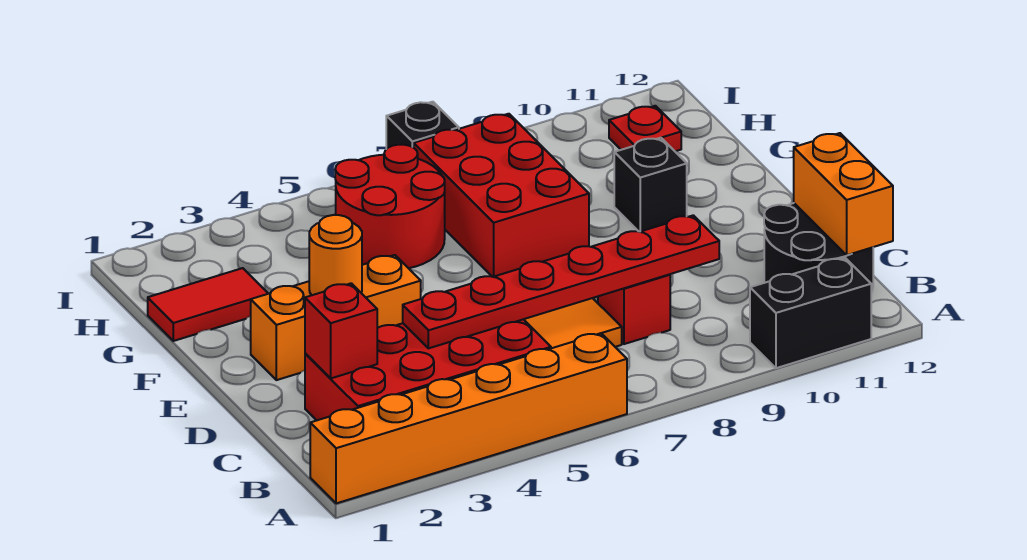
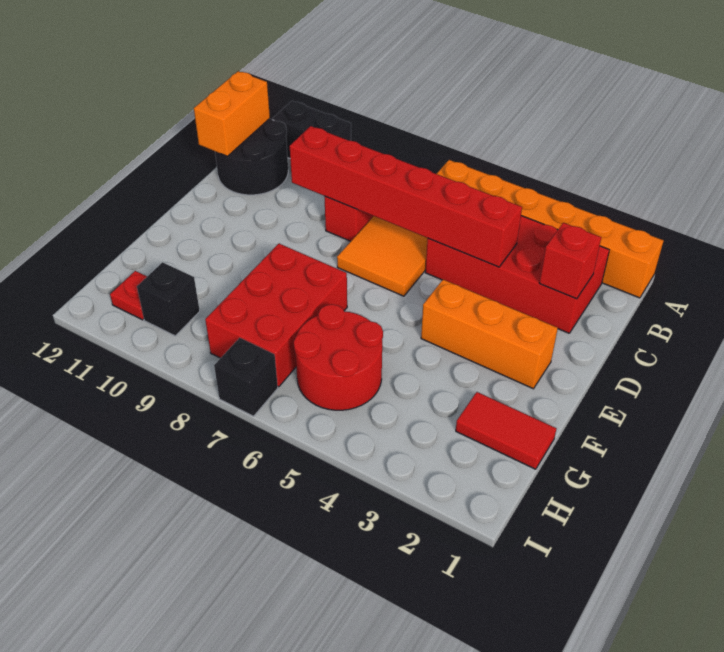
red 1x6 plate [403,215,719,348] -> red 1x6 brick [290,126,522,267]
orange 1x1 round brick [309,215,362,295] -> none
black 1x1 brick [614,138,687,232] -> black 1x1 brick moved to [137,262,200,336]

